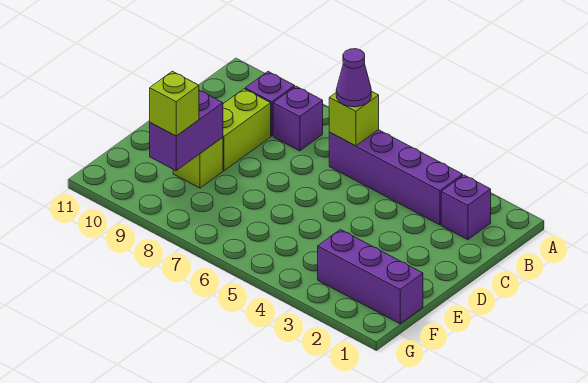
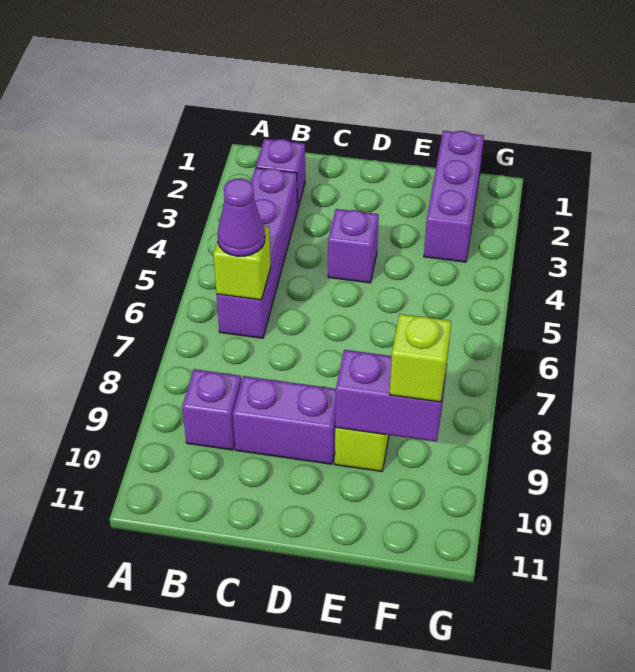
purple 1x1 brick [273,86,323,151] -> purple 1x1 brick moved to [328,209,379,283]
lime 1x2 brick [223,89,271,171] -> purple 1x2 brick [233,376,336,464]

